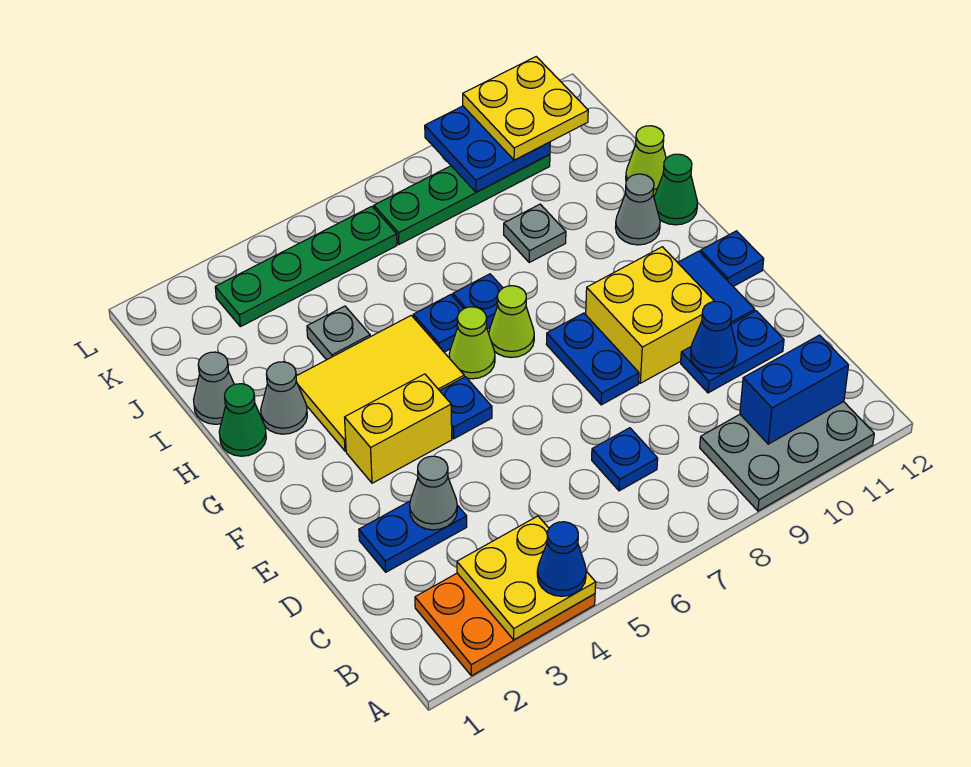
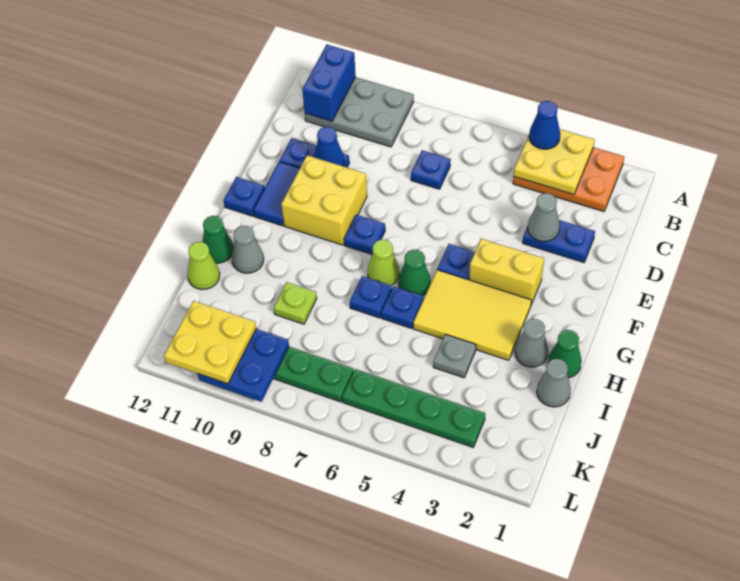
blue 1x2 brick [740,335,849,444] -> blue 1x2 brick turned to [302,45,356,121]
blue 1x2 plate [546,313,639,405] -> blue 1x1 plate [344,215,385,254]
lime 1x1 cone [449,307,495,379] -> green 1x1 cone [399,250,431,296]
grey 1x1 plate [504,204,566,262] -> lime 1x1 plate [274,282,317,324]

